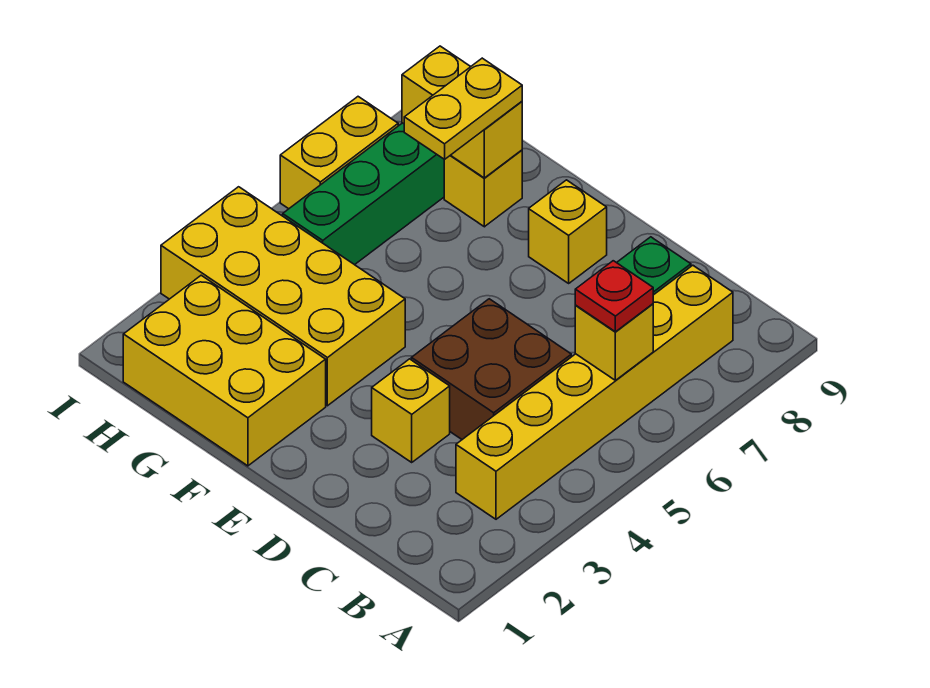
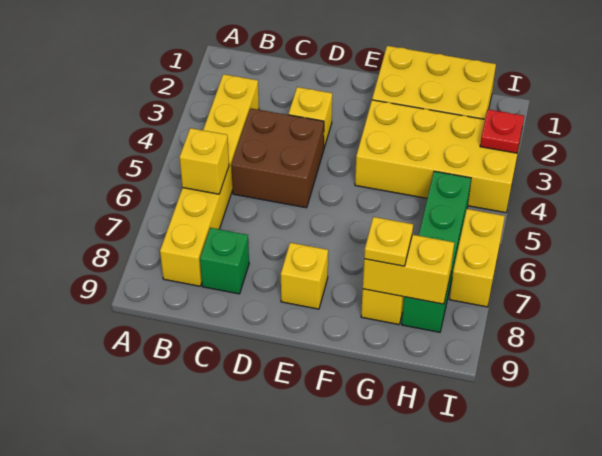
red 1x1 plate [575,261,653,332] -> red 1x1 plate moved to [480,109,524,153]
yellow 1x2 plate [404,58,522,160] -> yellow 1x1 plate [364,217,413,266]

